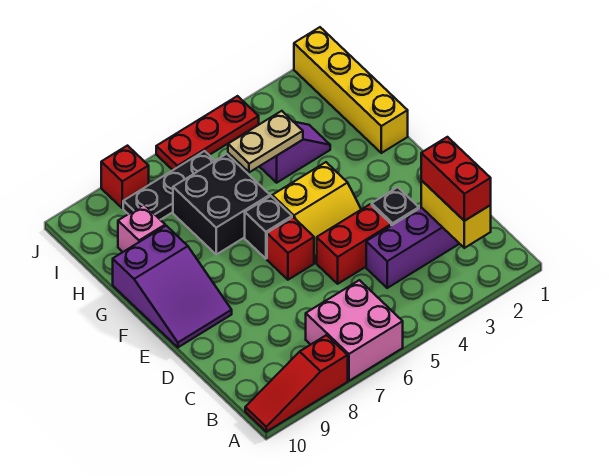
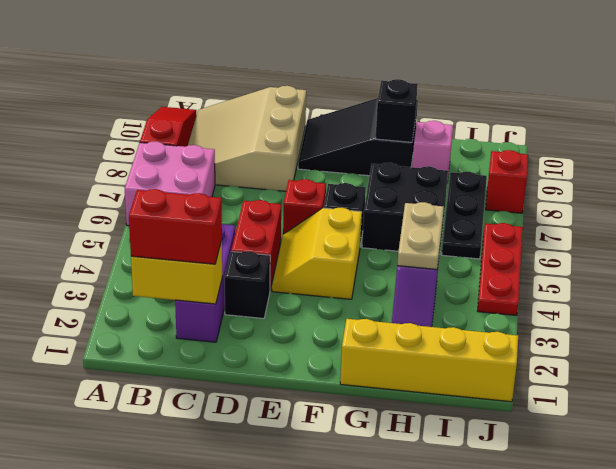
none -> tan 3x3 slope [188,86,306,191]
purple 2x3 slope [113,226,232,347] -> black 2x3 slope [298,98,418,176]
none -> black 1x1 brick [376,79,418,142]

